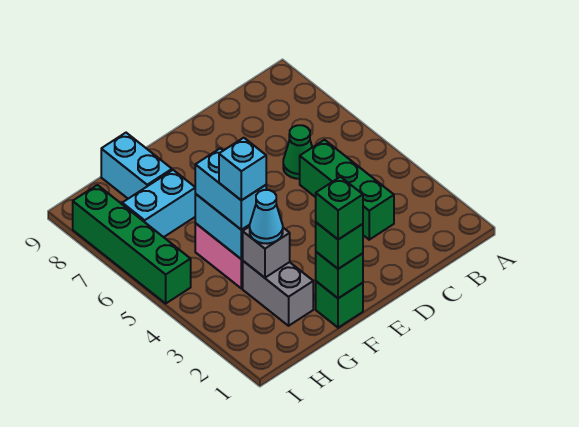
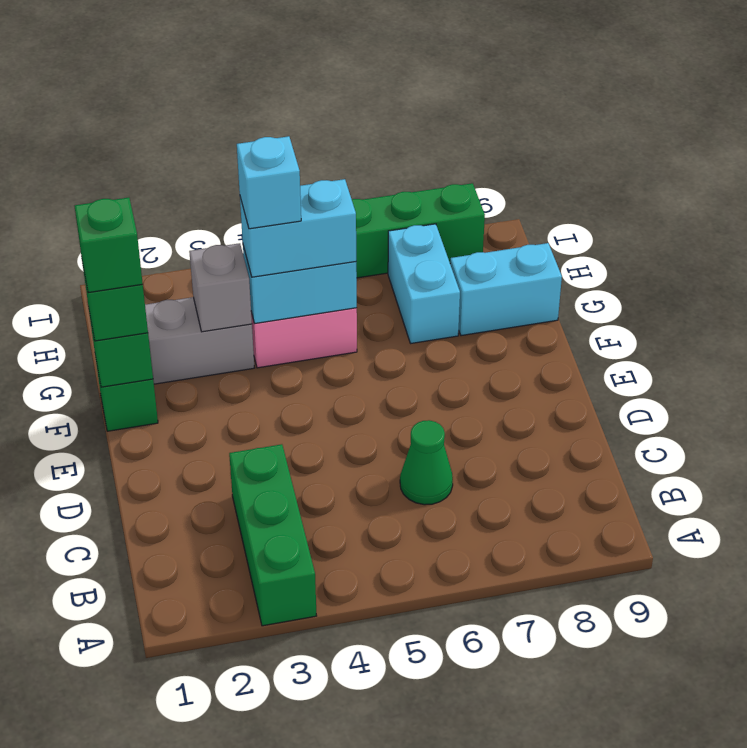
green 1x3 brick [300,140,394,240] -> green 1x3 brick turned to [229,444,317,626]
cyan 1x1 cone [250,190,283,244] -> none

